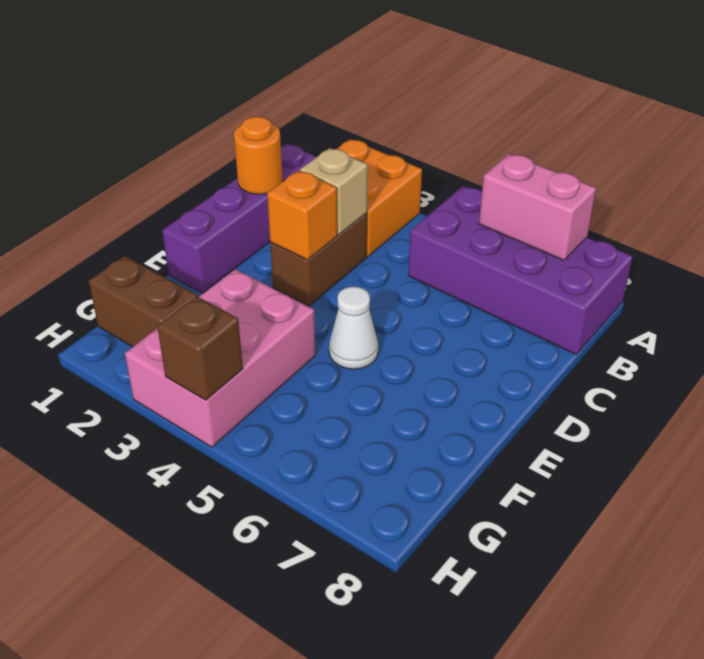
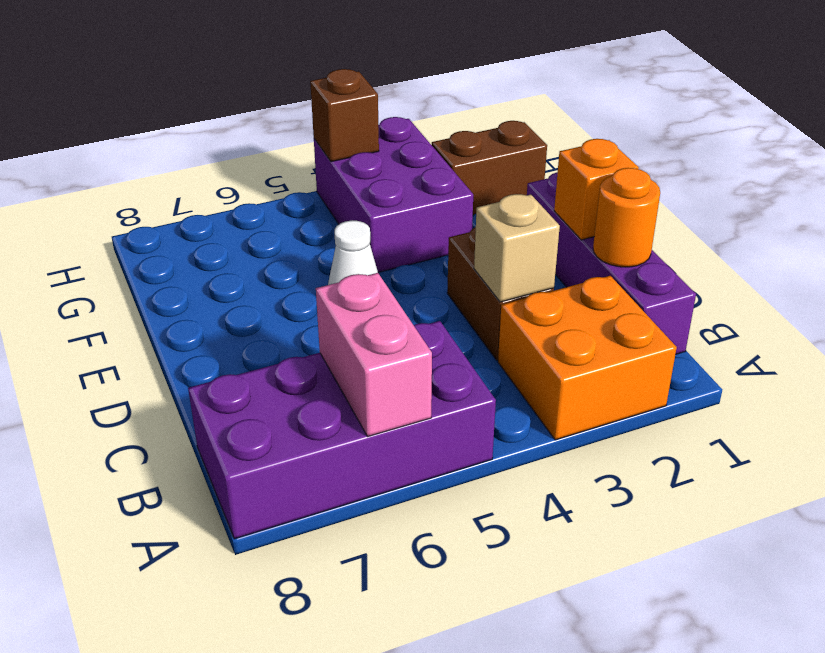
pink 1x2 brick [479,154,596,260] -> pink 1x2 brick turned to [316,273,432,437]
orange 1x1 brick [267,170,337,260] -> orange 1x1 brick moved to [554,139,639,240]
pink 2x3 brick [125,269,316,447] -> purple 2x3 brick [314,117,473,272]

